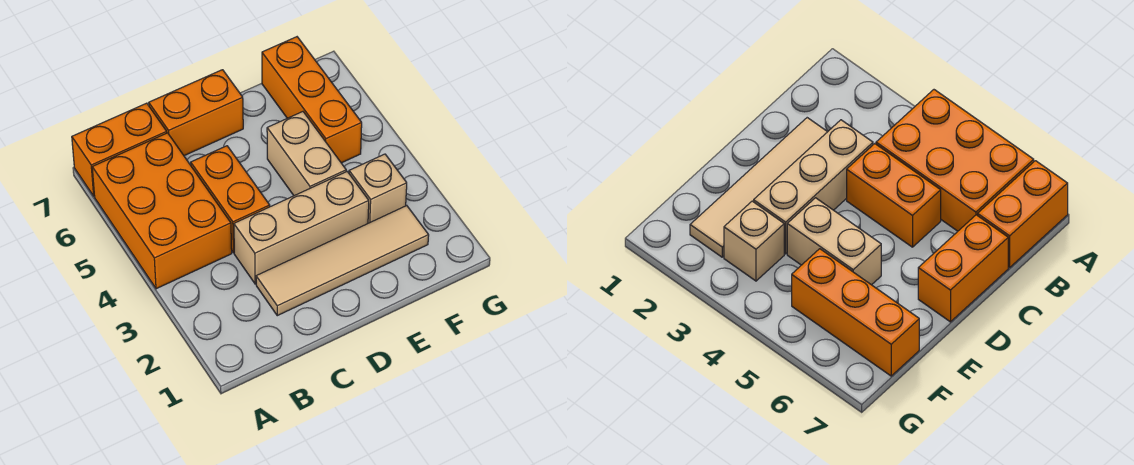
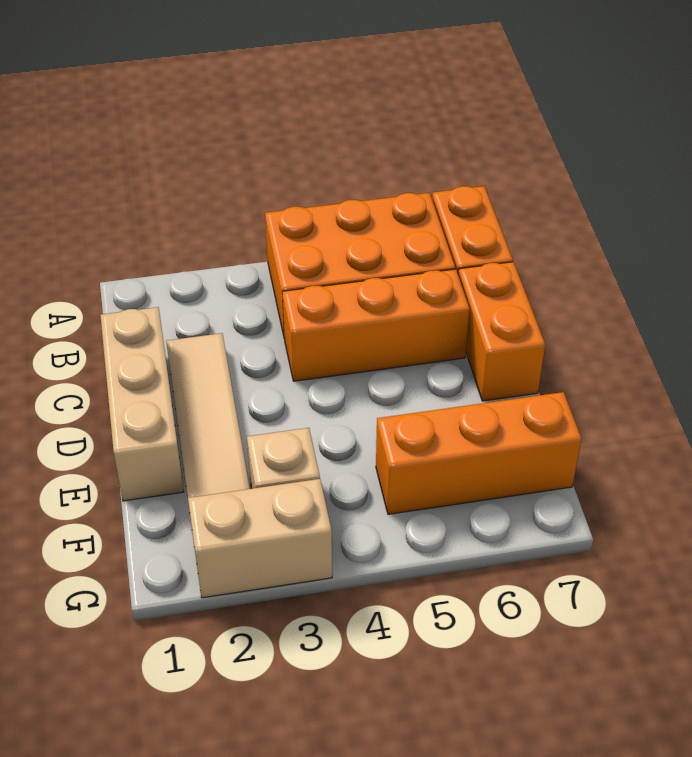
tan 1x3 brick [234,172,369,284] -> tan 1x3 brick moved to [100,307,184,501]
orange 1x2 brick [191,146,270,253] -> orange 1x3 brick [282,269,469,381]
tan 1x2 brick [267,112,346,196] -> tan 1x2 brick moved to [188,479,332,598]

